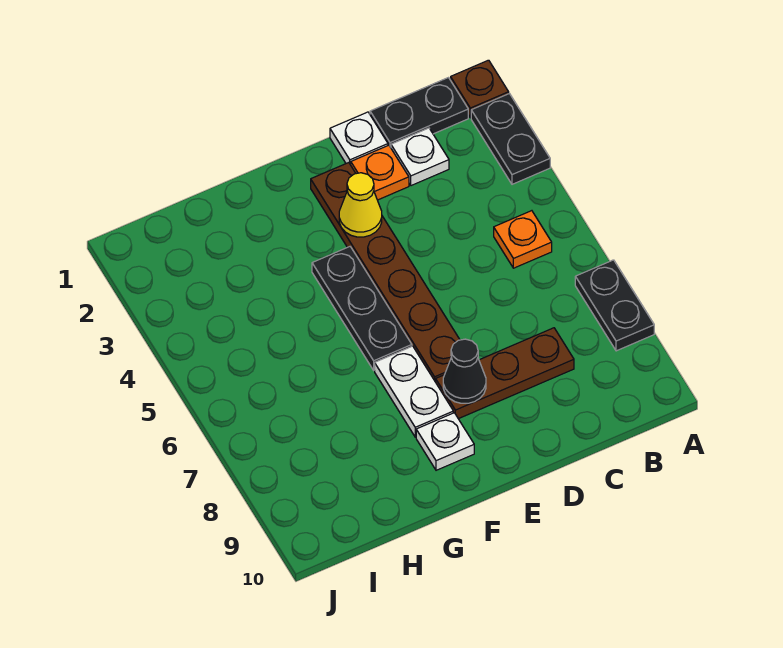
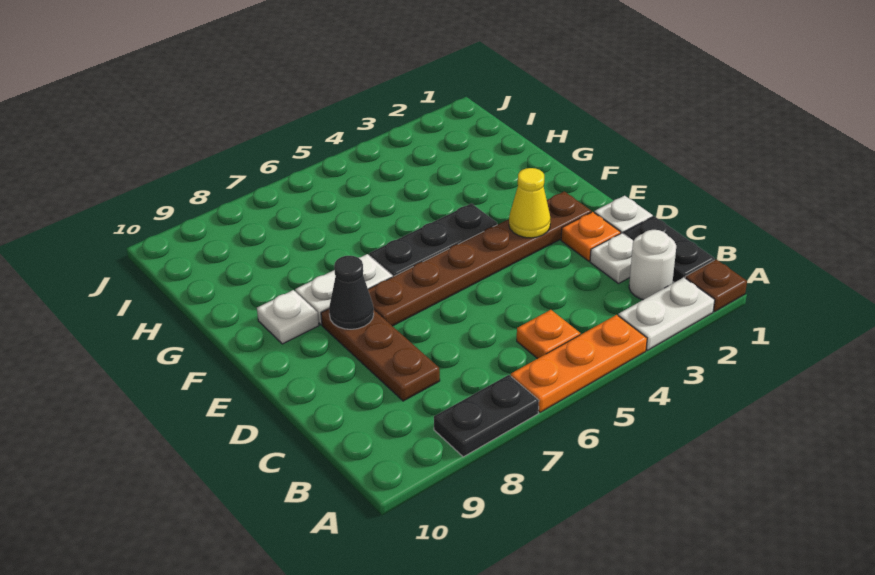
black 1x2 plate [471,94,550,184] -> white 1x2 plate [618,277,715,350]
none -> orange 1x3 plate [511,315,647,412]
none -> white 1x1 round brick [629,230,676,300]

